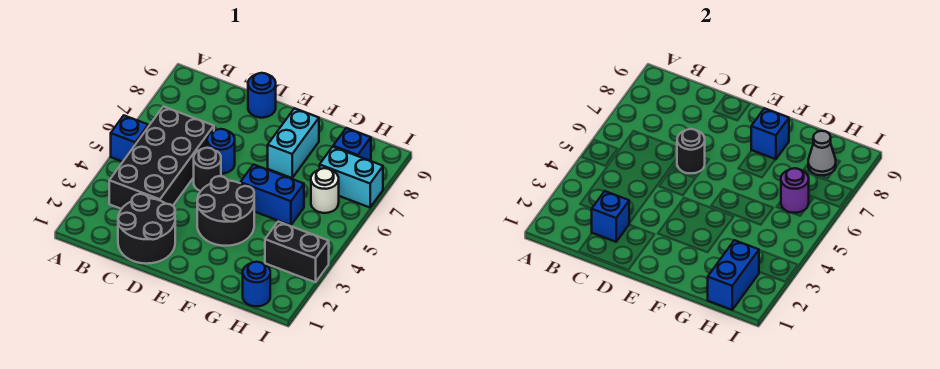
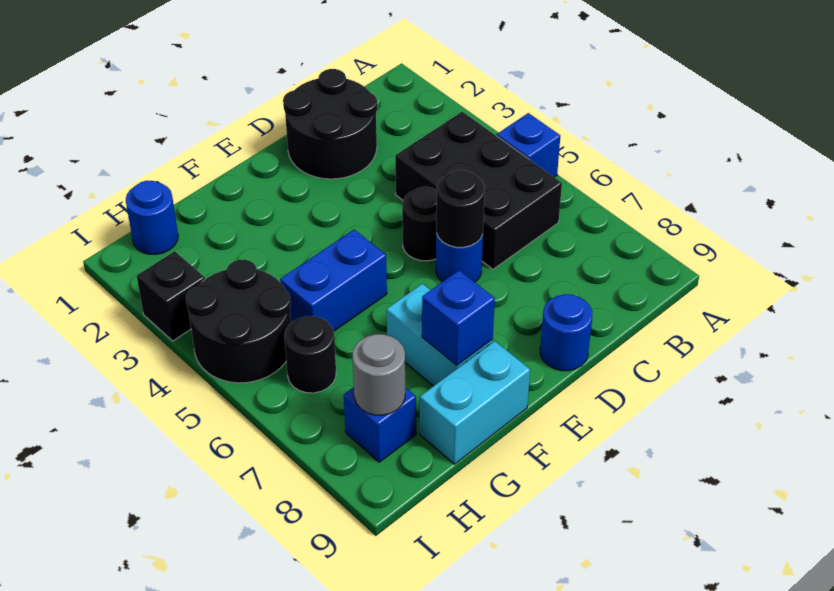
black 2x4 brick [109,106,214,209] -> black 2x3 brick [395,112,562,269]
blue 1x1 brick [592,191,629,242] -> none
black 2x2 round brick [197,176,254,246] -> black 2x2 round brick moved to [186,260,291,383]
blue 1x2 brick [708,240,759,310] -> none
black 1x2 brick [265,222,329,282] -> black 1x1 brick [137,251,205,341]
white 1x1 round brick [311,168,339,213] -> black 1x1 round brick [284,316,336,393]
purple 1x1 round brick [781,168,809,213] -> none
cyan 1x2 brick [320,147,383,207] -> cyan 1x2 brick moved to [420,341,530,464]
grey 1x1 cone [808,131,836,175] -> grey 1x1 round brick [353,334,405,415]

